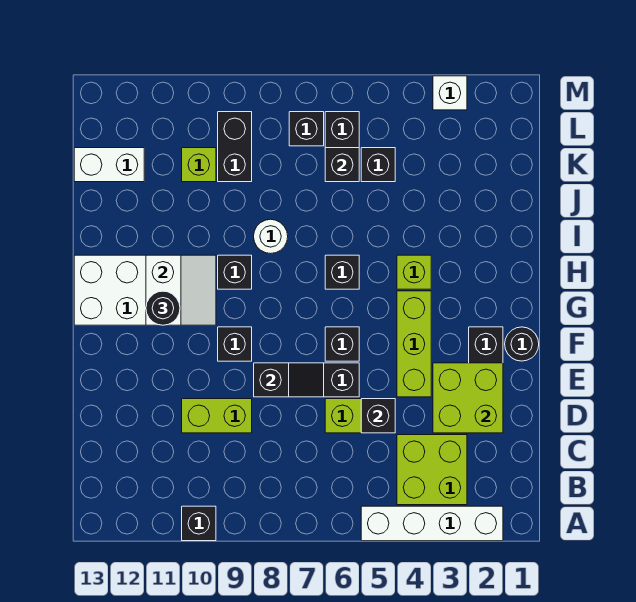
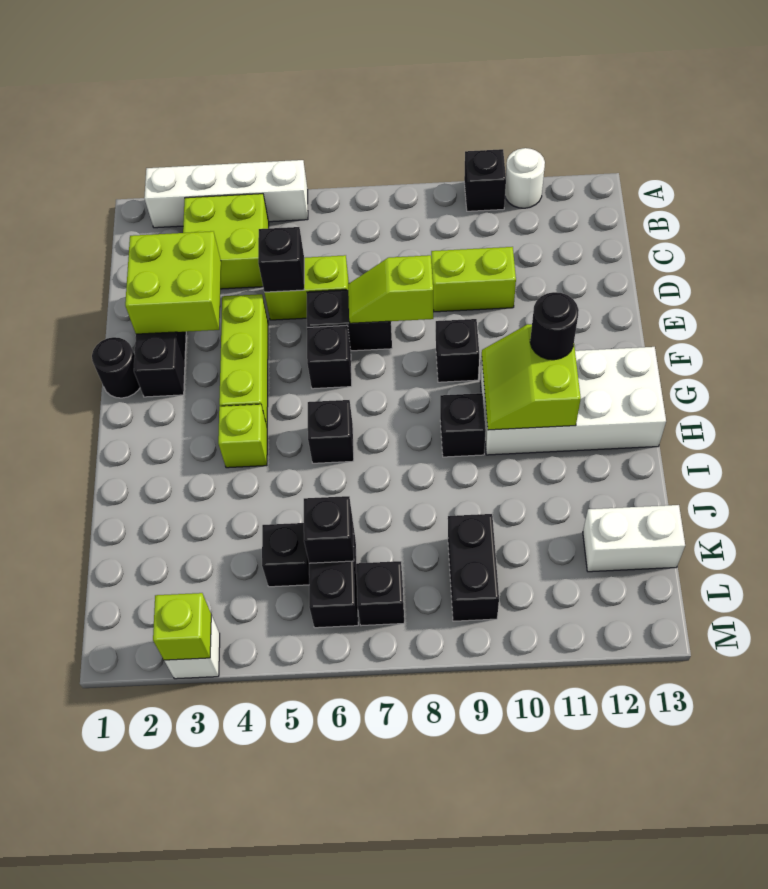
black 1x2 slope [254,363,324,397] -> lime 1x2 slope [348,255,433,323]
white 2x2 slope [146,255,216,325] -> lime 2x2 slope [482,324,581,430]
white 1x1 round brick [254,219,288,254] -> white 1x1 round brick moved to [505,148,545,208]
lime 1x1 brick [182,148,216,182] -> lime 1x1 brick moved to [153,593,211,660]

